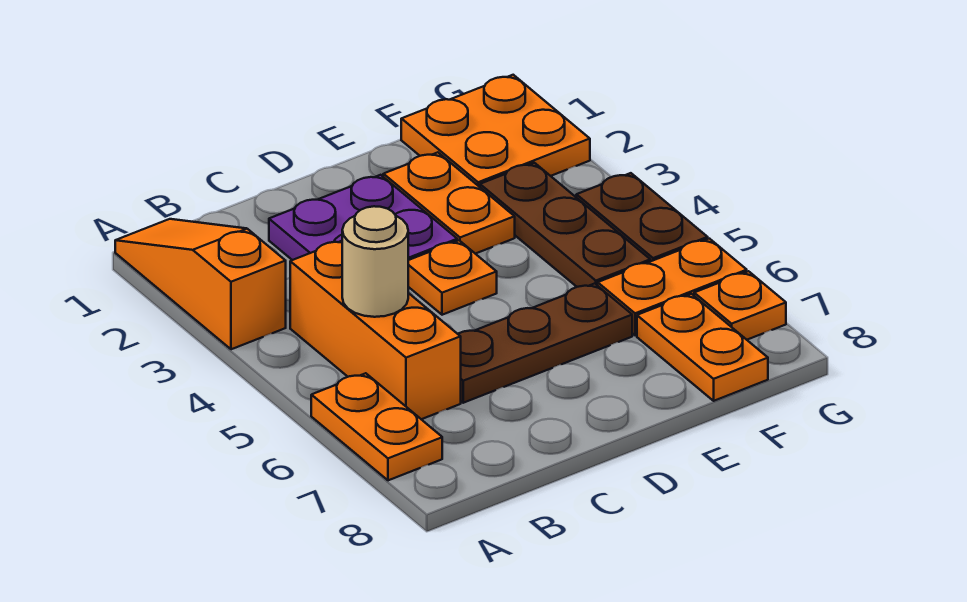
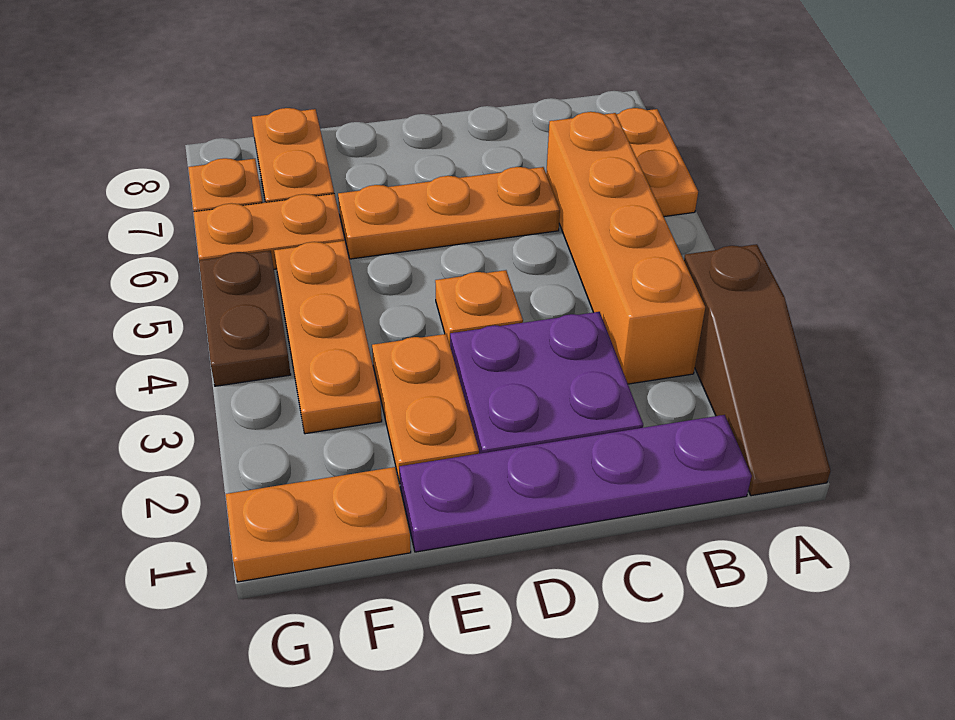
orange 1x3 slope [115,219,286,349] -> brown 1x3 slope [684,244,830,496]
none -> purple 1x4 plate [399,415,752,552]
orange 1x3 brick [290,241,461,419] -> orange 1x4 brick [546,112,705,384]
tan 1x1 round brick [342,206,408,317] -> none
brown 1x3 plate [458,284,632,403] -> orange 1x3 plate [338,167,560,259]
orange 2x2 plate [401,75,590,187] -> orange 1x2 plate [226,467,411,582]
brown 1x3 plate [480,163,650,287] -> orange 1x3 plate [274,241,382,434]

